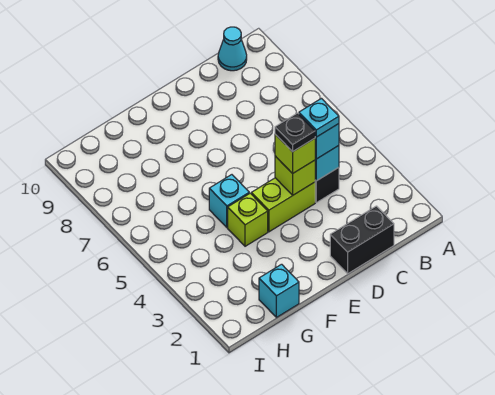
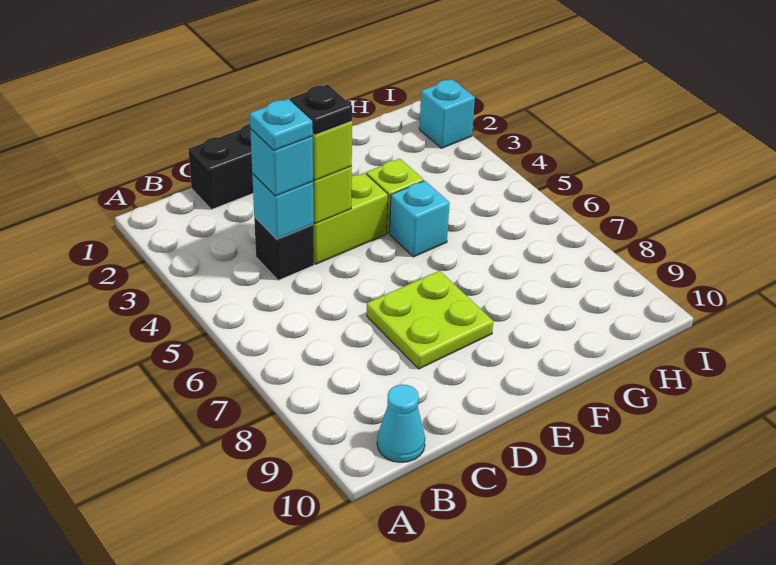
none -> lime 2x2 plate [367,271,493,369]
cyan 1x1 brick [259,264,299,317] -> cyan 1x1 brick moved to [419,79,475,148]

